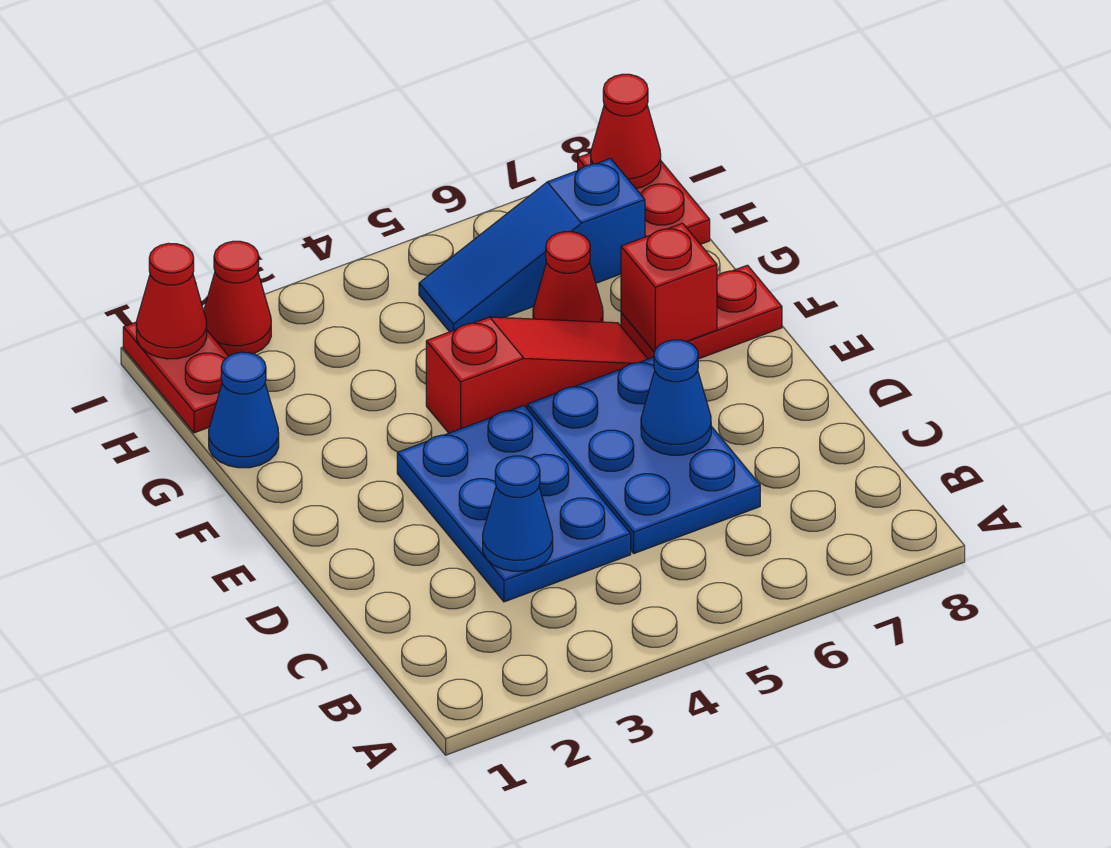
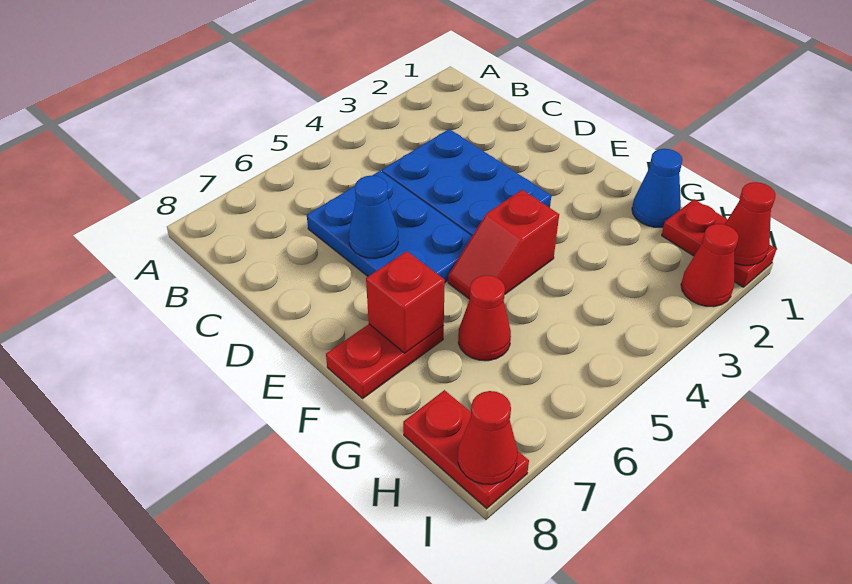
blue 1x1 cone [483,456,553,571] -> none
red 1x3 slope [426,317,647,433] -> red 1x2 slope [448,190,559,299]
blue 1x3 slope [419,158,645,332] -> none

